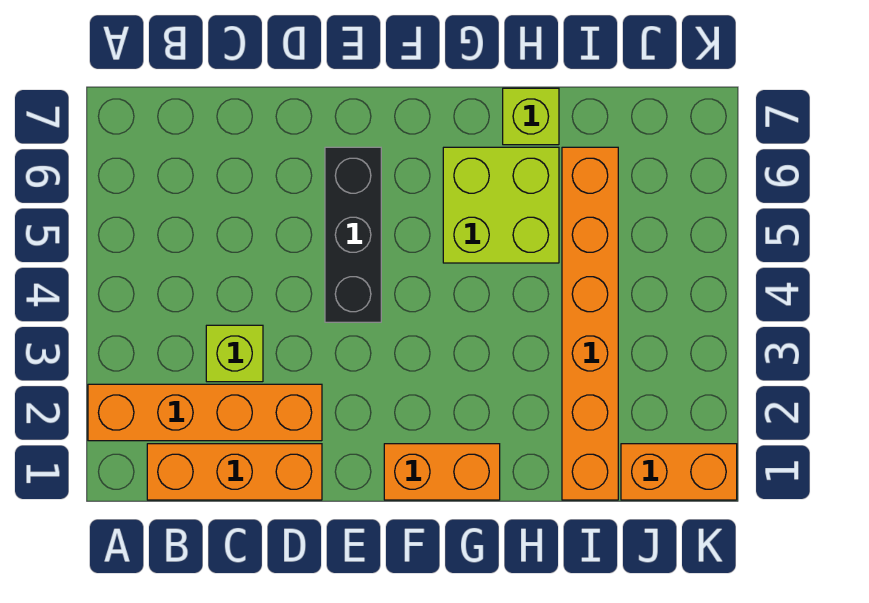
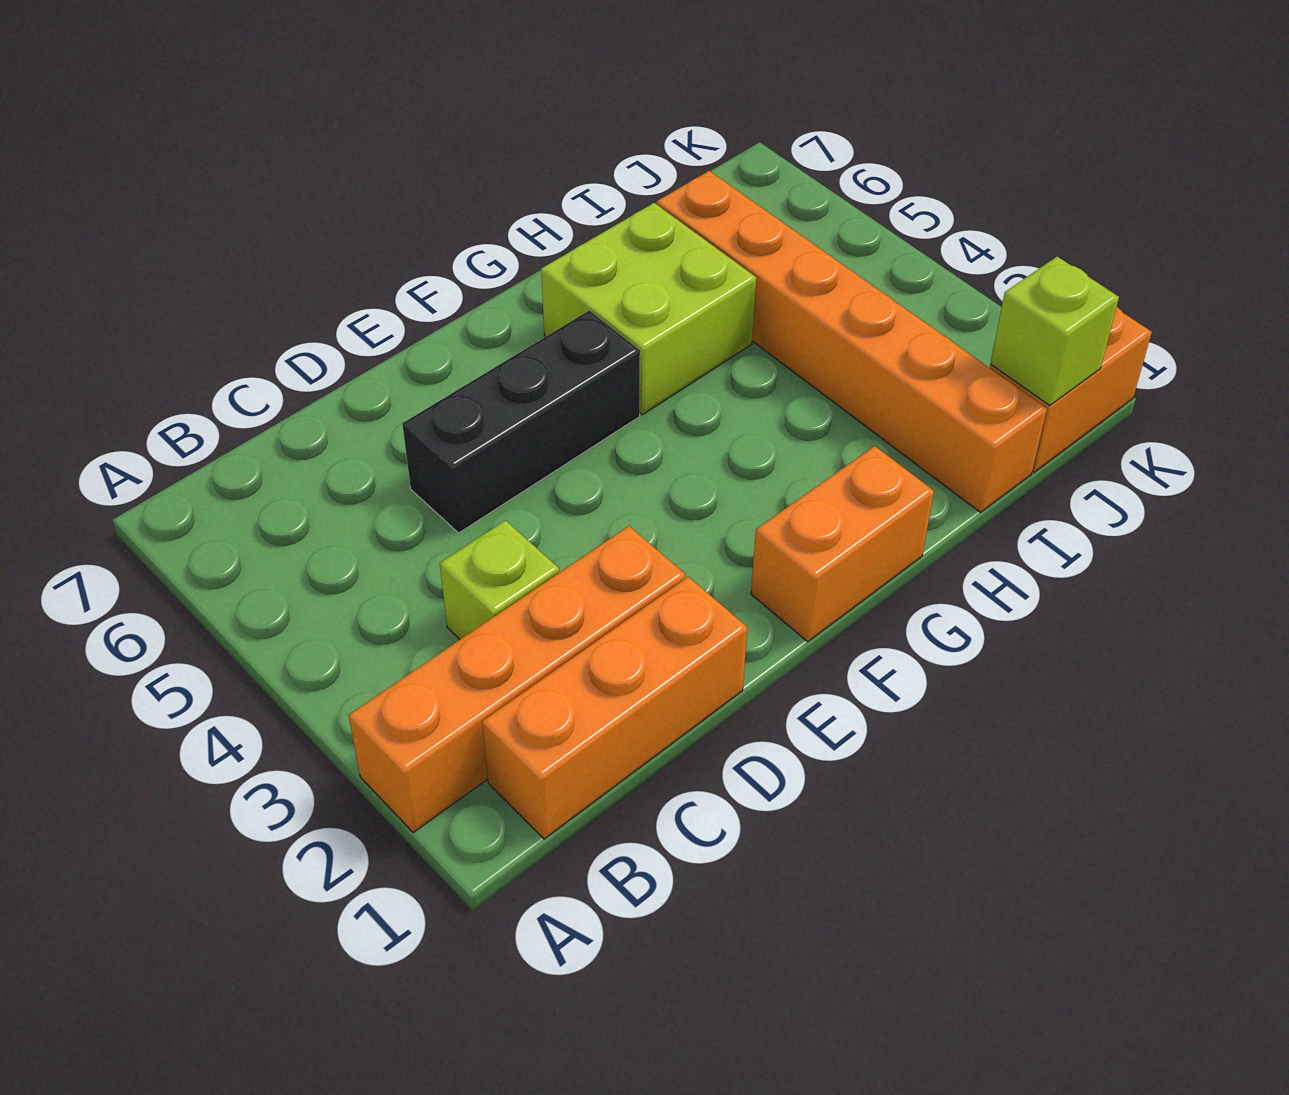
black 1x3 brick [325,147,381,322] -> black 1x3 brick turned to [402,310,640,533]
lime 1x1 brick [503,88,559,145] -> lime 1x1 brick moved to [990,257,1119,406]

